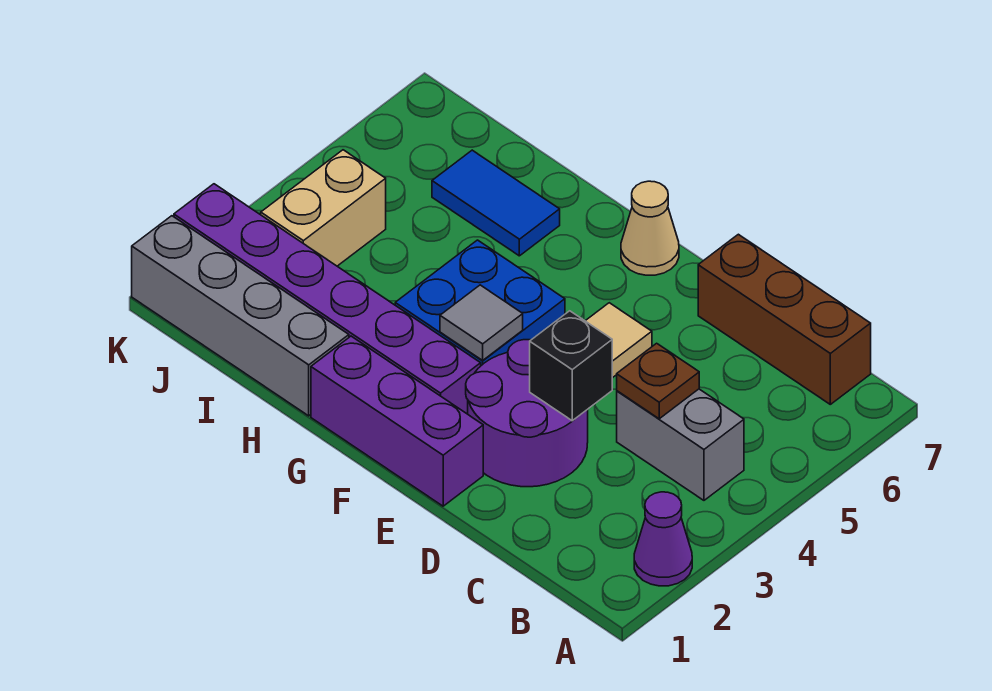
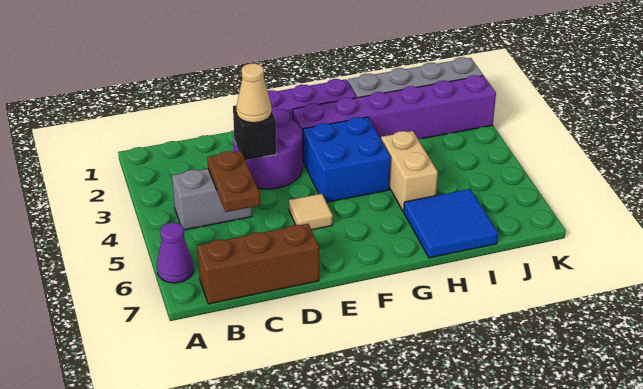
purple 1x1 cone [634,492,692,586] -> purple 1x1 cone moved to [157,223,194,283]
brown 1x1 plate [617,343,699,419] -> brown 1x2 plate [207,151,260,212]
grey 1x1 tile [440,285,523,360] -> none
tan 1x1 cone [621,181,679,275] -> tan 1x1 cone moved to [236,63,272,123]
blue 1x2 tile [432,150,560,256] -> blue 2x2 tile [404,189,498,258]
tan 1x2 brick [261,150,386,266] -> tan 1x2 brick moved to [381,131,438,212]

